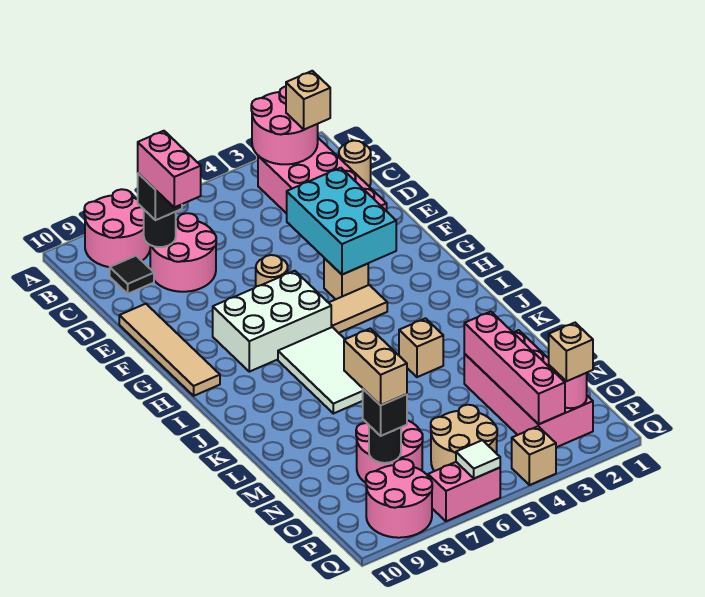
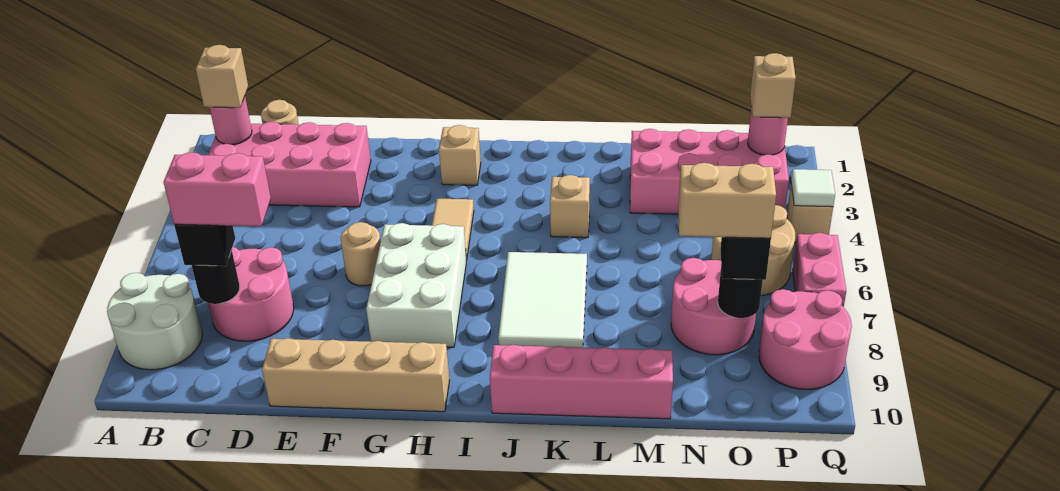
pink 2x2 round brick [251,87,318,164] -> pink 1x1 round brick [210,97,252,145]
pink 2x2 round brick [84,189,150,267] -> white 2x2 round brick [107,273,202,370]
black 1x1 tile [110,256,154,294] -> none
cyan 2x3 brick [287,168,396,275] -> none
tan 1x4 tile [119,304,220,396] -> tan 1x4 brick [262,338,450,412]
tan 1x1 brick [324,258,368,299] -> tan 1x1 brick moved to [439,125,481,185]
white 2x3 tile [278,327,363,414] -> white 2x3 tile turned to [498,252,587,348]
pink 1x4 brick [464,312,565,424] -> pink 1x4 brick moved to [490,345,673,419]
white 1x1 tile [456,440,500,479] -> white 1x1 tile moved to [791,169,835,207]

